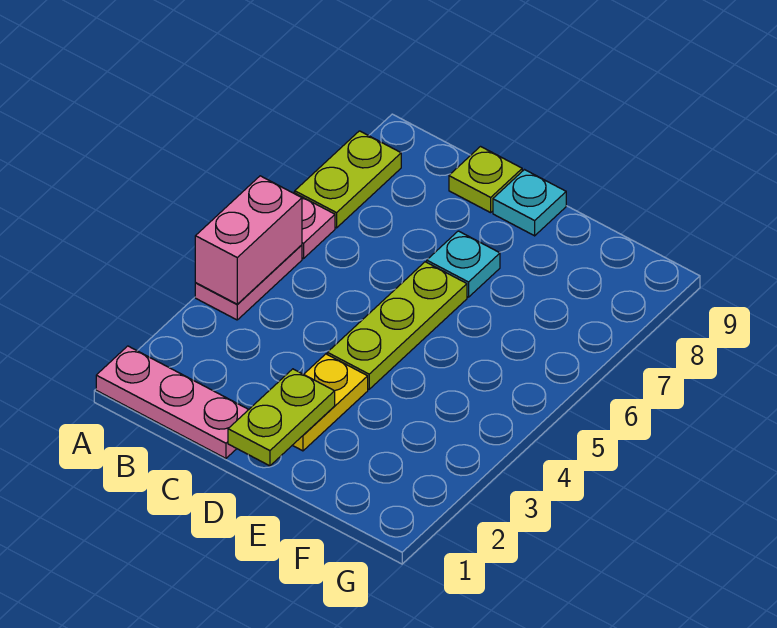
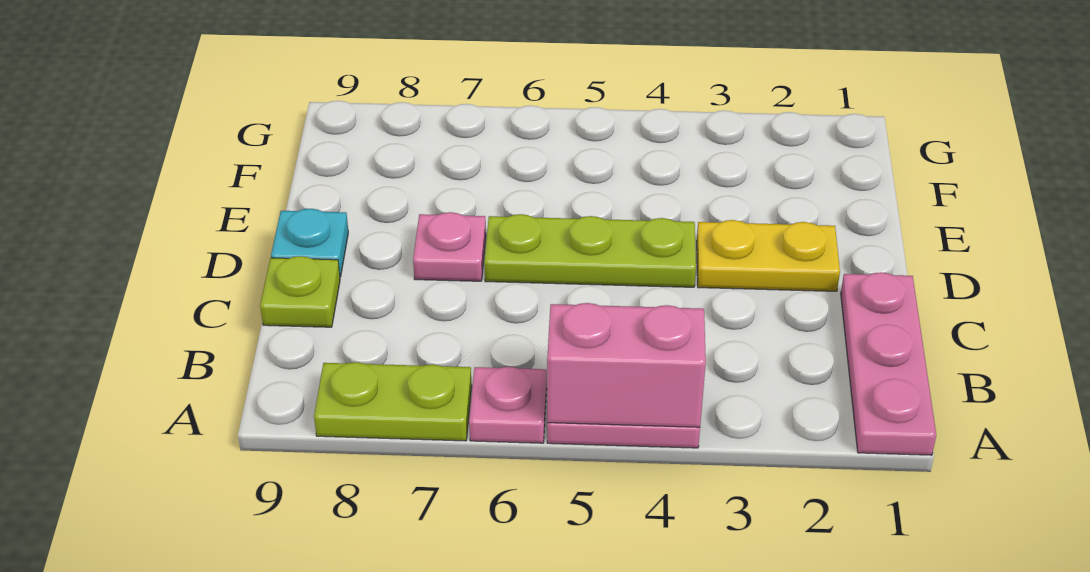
lime 1x2 plate [228,369,335,466] -> none
cyan 1x1 plate [427,231,500,297] -> pink 1x1 plate [413,212,486,281]

